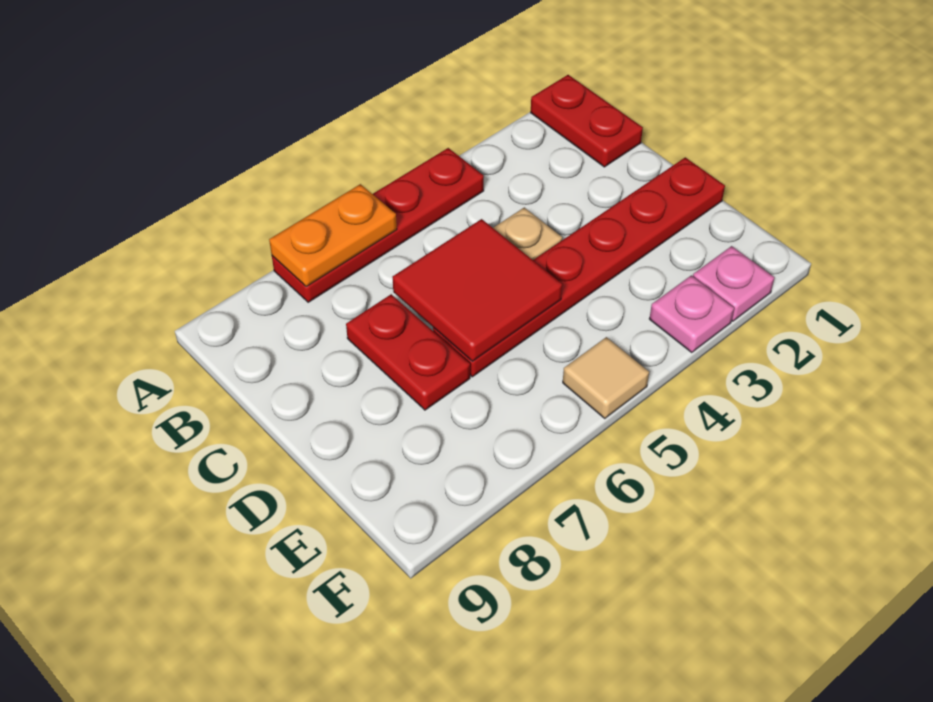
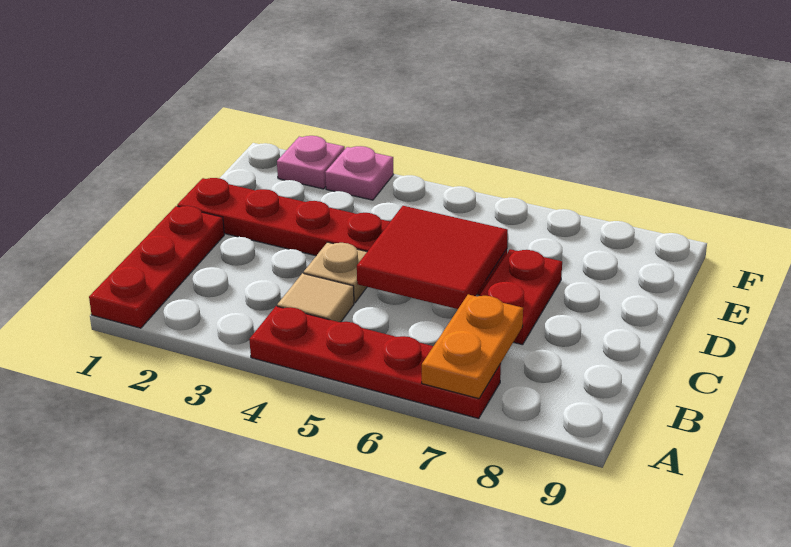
red 1x2 plate [531,75,643,167] -> red 1x3 plate [89,206,224,328]
orange 1x2 plate [269,184,397,287] -> orange 1x2 plate turned to [422,294,523,399]
tan 1x1 tile [563,337,649,418] -> tan 1x1 tile moved to [277,273,354,322]

